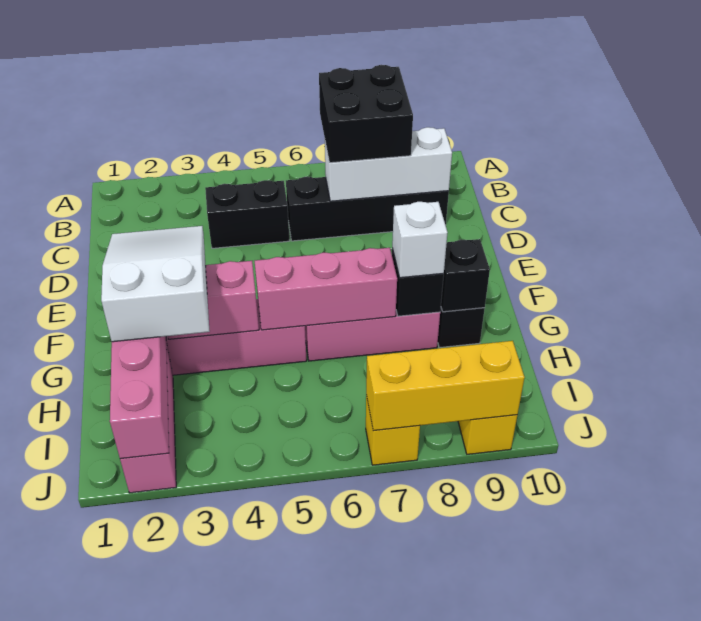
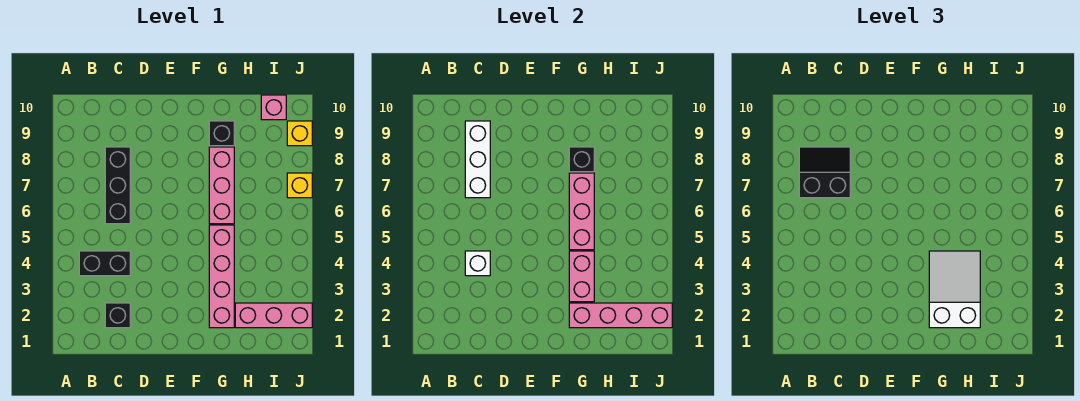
black 2x2 brick [319,65,413,163] -> black 2x2 slope [799,147,850,198]
black 1x2 brick [205,180,289,248] -> black 1x2 brick turned to [79,251,130,276]
black 1x4 brick [286,177,449,241] -> black 1x3 brick [105,147,130,224]
white 2x3 slope [101,226,210,342] -> white 2x3 slope turned to [929,251,980,328]
white 1x1 brick [392,202,448,278] -> white 1x1 brick moved to [465,251,490,276]
black 1x1 brick [441,239,490,312] -> black 1x1 brick moved to [105,303,130,328]
none -> pink 1x1 brick [261,95,286,120]
yellow 1x3 brick [366,341,525,431] -> none

